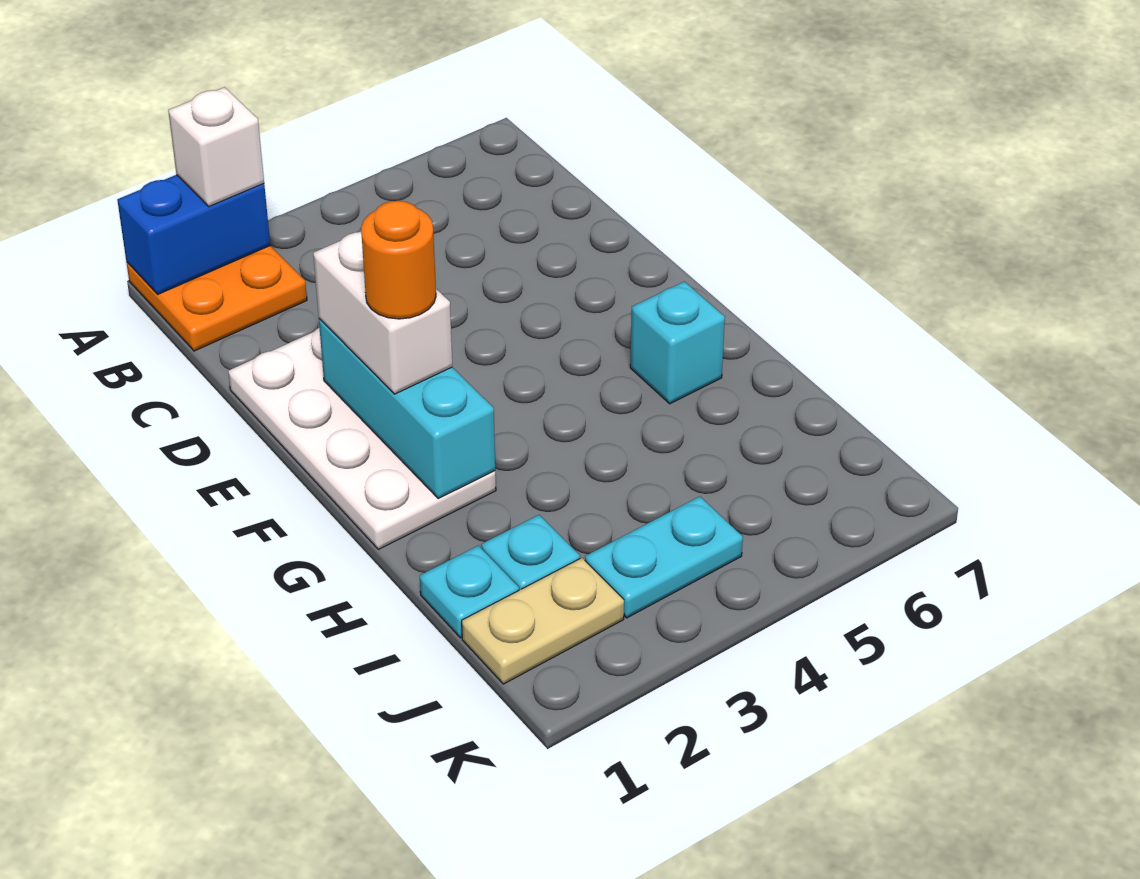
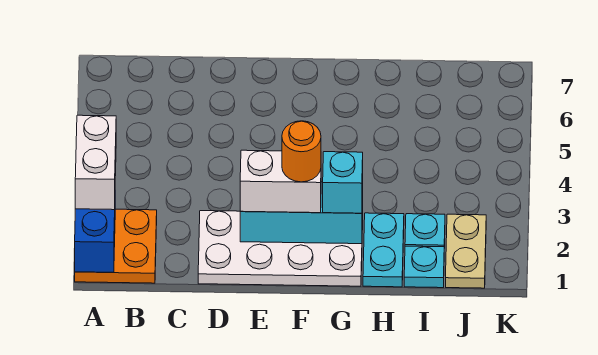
white 1x1 brick [168,87,264,206] -> white 1x2 brick [75,115,116,210]
cyan 1x1 brick [630,282,725,404] -> cyan 1x1 brick moved to [323,152,363,213]
cyan 1x2 plate [585,496,743,618] -> cyan 1x2 plate moved to [363,213,404,287]

